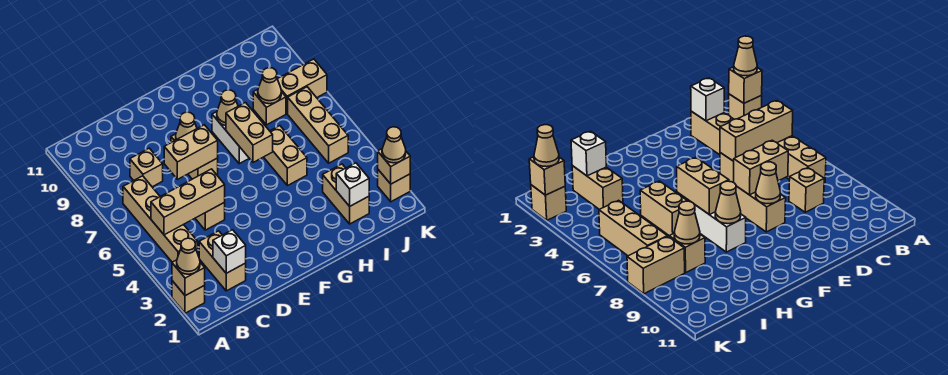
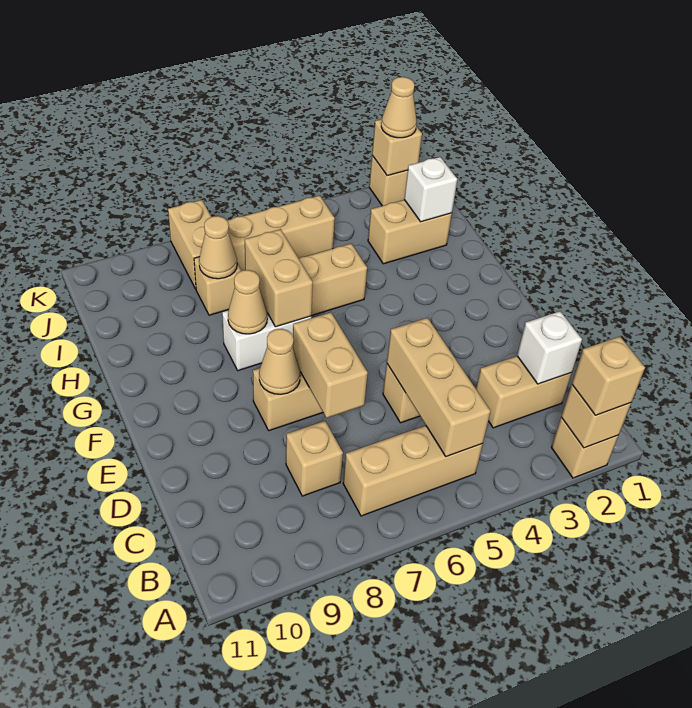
tan 1x1 cone [177,238,200,274] -> tan 1x1 brick [572,337,645,415]
tan 1x4 brick [123,176,198,262] -> tan 1x3 brick [343,425,483,516]
tan 1x2 brick [226,103,273,162] -> tan 1x2 brick turned to [245,229,313,327]

